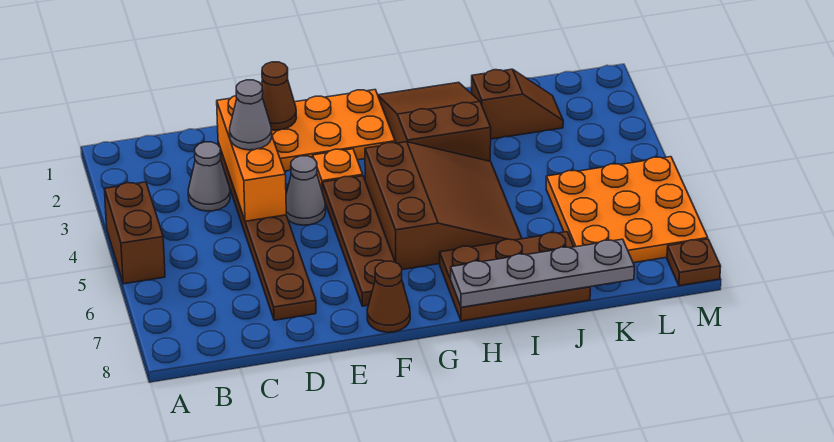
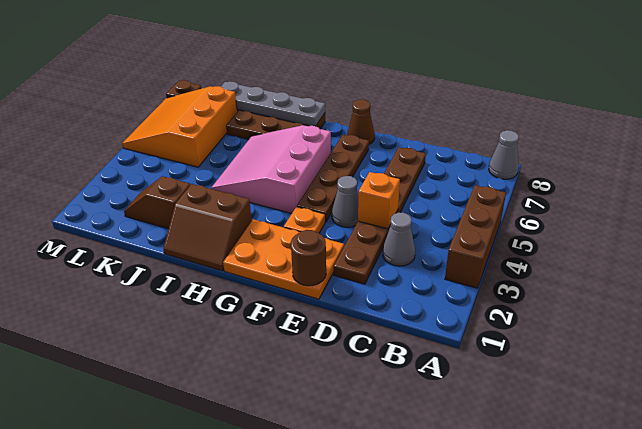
brown 1x2 brick [104,182,165,284] -> brown 1x3 brick [445,185,506,288]
orange 1x3 brick [217,96,286,221] -> orange 1x1 brick [358,172,400,229]
grey 1x1 cone [230,80,272,150] -> grey 1x1 cone moved to [489,130,519,179]
brown 1x1 cone [261,62,296,130] -> brown 1x1 round brick [291,230,326,286]
brown 3x3 slope [365,142,522,270] -> pink 3x3 slope [211,125,331,213]
brown 2x3 slope [378,82,491,161] -> brown 2x2 slope [163,184,252,271]
orange 3x3 plate [546,157,708,263] -> orange 3x3 slope [122,86,237,167]

